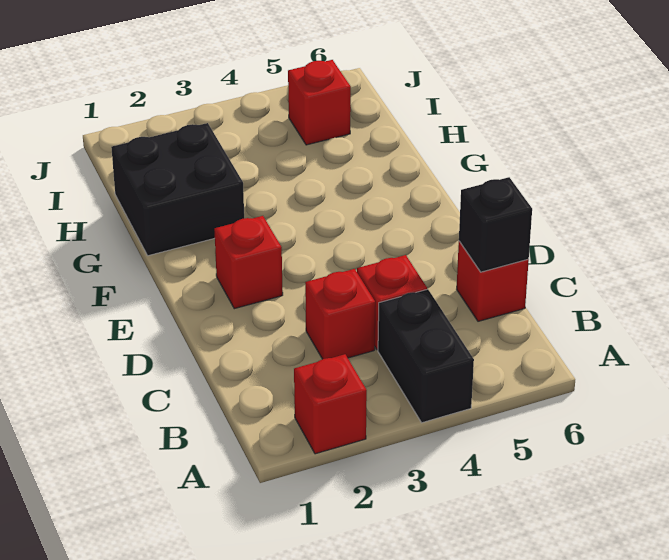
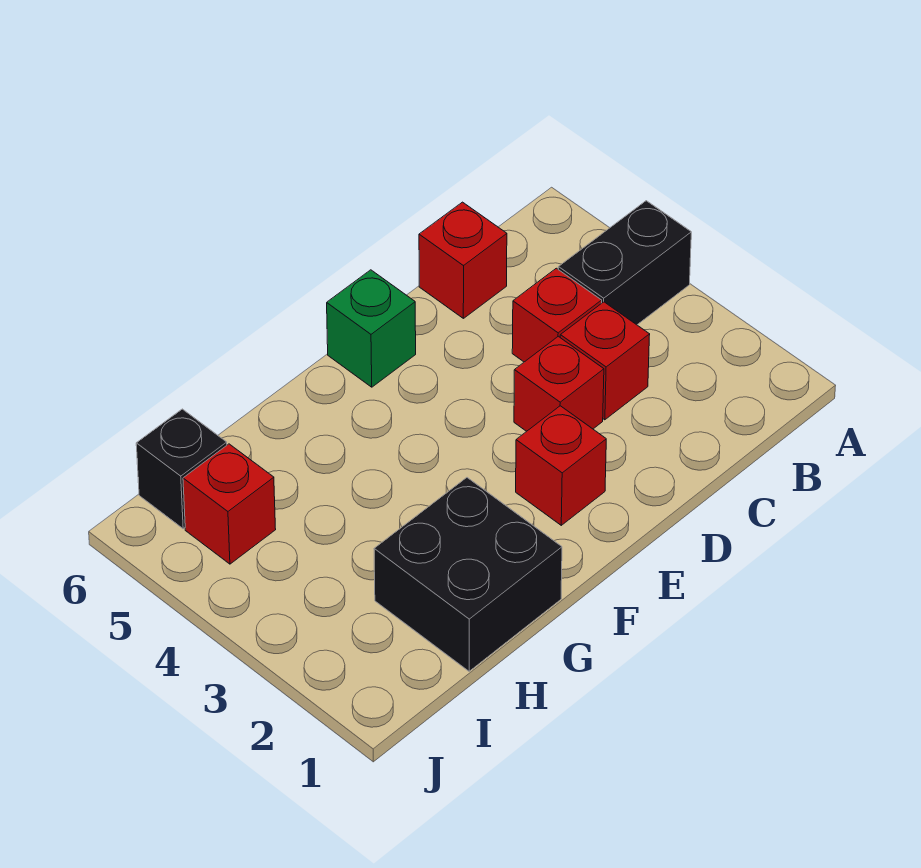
red 1x1 brick [294,354,367,454] -> red 1x1 brick moved to [514,336,604,431]
black 1x1 brick [459,177,532,272] -> black 1x1 brick moved to [136,409,227,529]
none -> green 1x1 brick [327,270,416,387]

